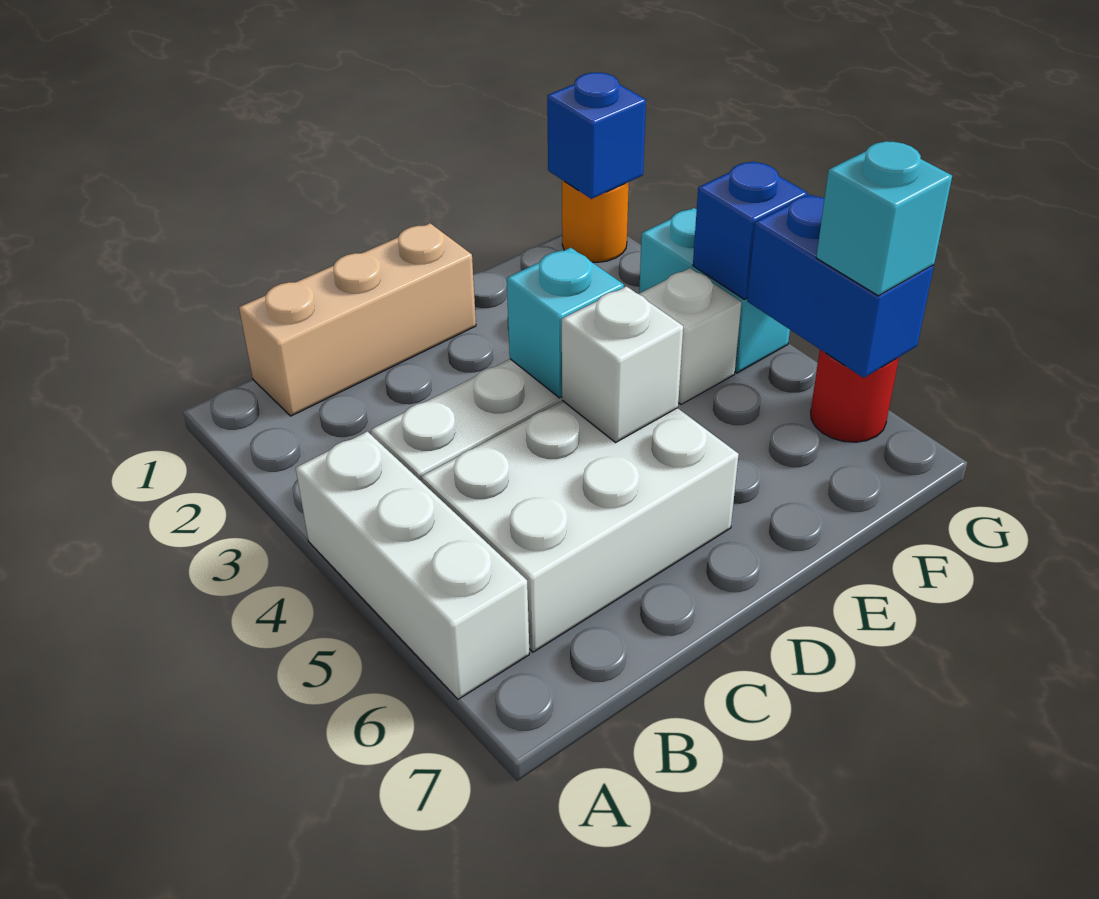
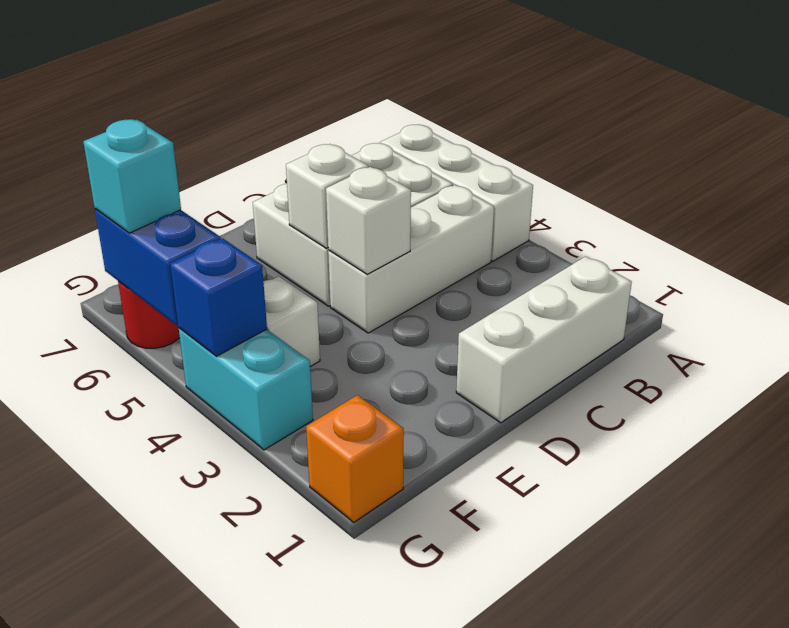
tan 1x3 brick [239,223,476,416] -> white 1x3 brick [456,256,632,423]
cyan 1x1 brick [507,248,624,398] -> white 1x1 brick [326,167,411,274]
orange 1x1 round brick [562,180,629,262] -> orange 1x1 brick [306,395,404,522]
blue 1x1 brick [547,73,646,199] -> none

